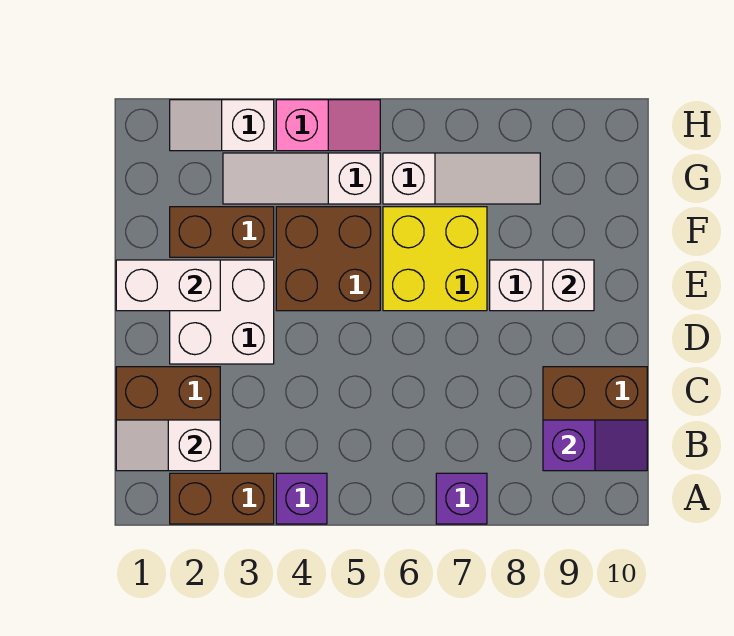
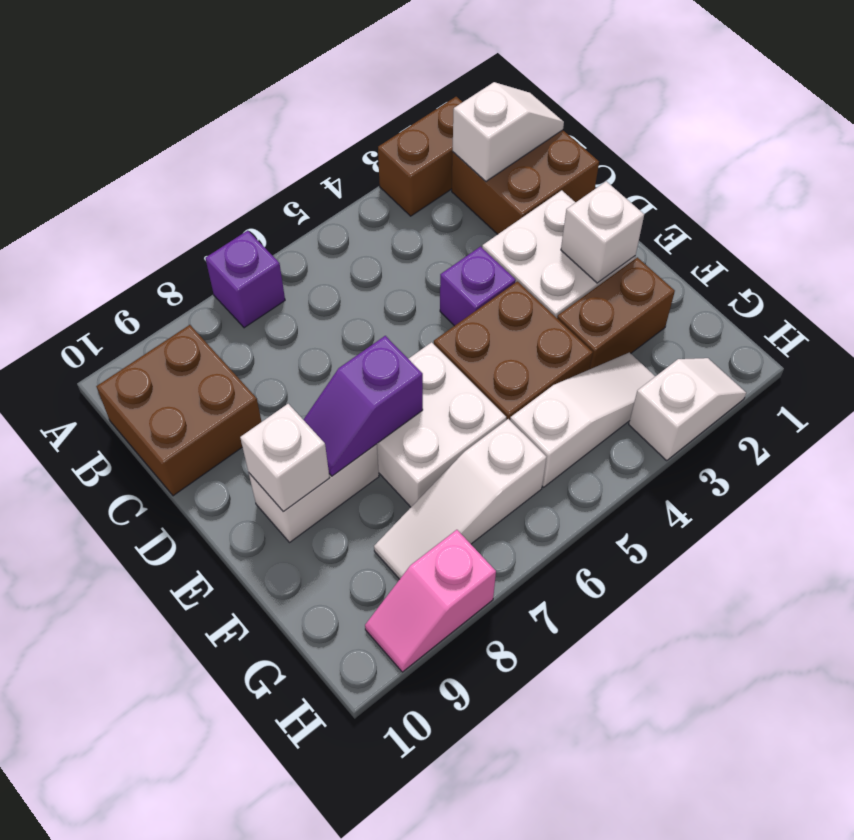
purple 1x1 brick [276,473,327,524] -> purple 1x1 brick moved to [440,247,516,326]
purple 1x2 slope [543,420,647,471] -> purple 1x2 slope moved to [304,336,423,476]
white 1x2 brick [116,260,220,311] -> white 1x1 brick [561,181,644,283]
yellow 2x2 brick [383,207,487,311] -> white 2x2 brick [377,342,506,507]
pink 1x2 slope [276,100,380,151] -> pink 1x2 slope moved to [365,530,496,672]

